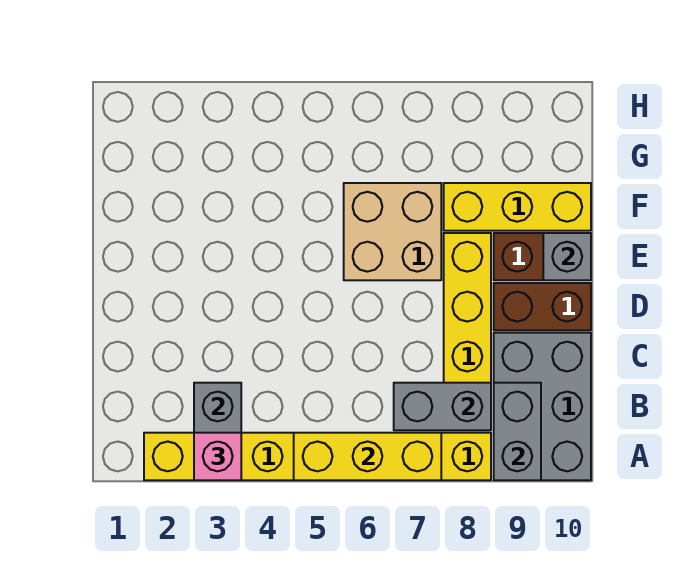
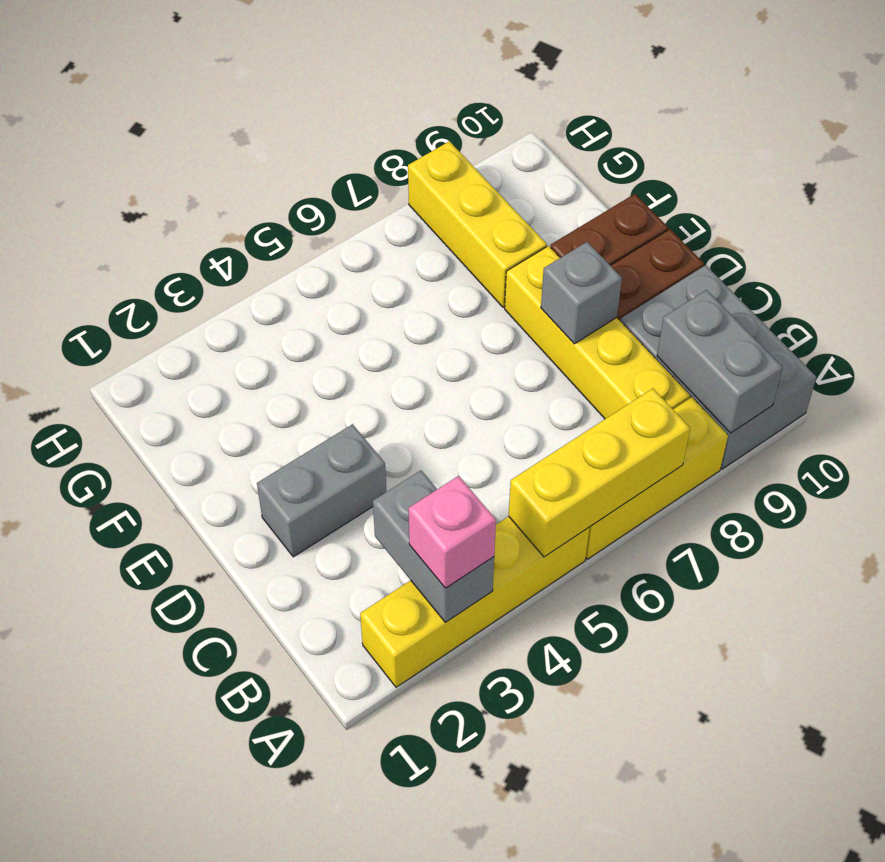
grey 1x2 brick [394,383,491,430] -> grey 1x2 brick moved to [257,424,386,557]
tan 2x2 brick [344,183,441,280] -> none
grey 1x1 brick [543,233,591,280] -> grey 1x1 brick moved to [541,242,622,344]
yellow 1x3 brick [444,183,591,231] -> yellow 1x3 brick turned to [408,141,547,307]

